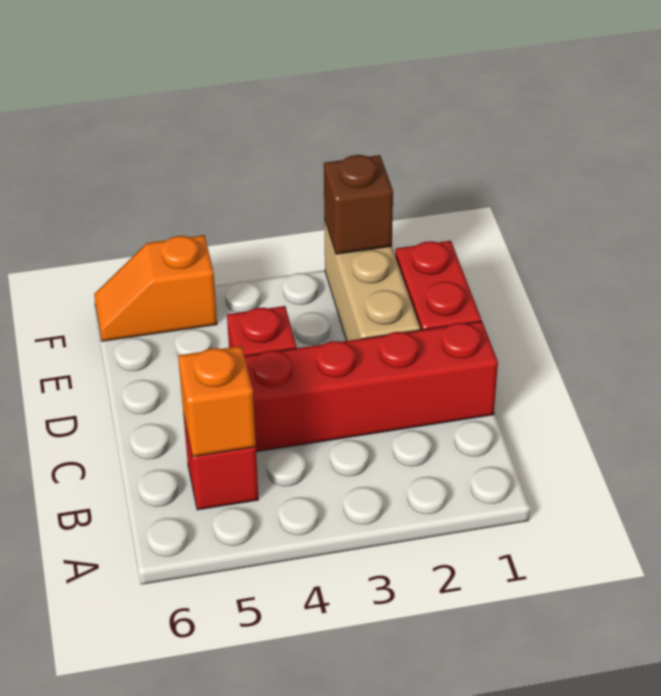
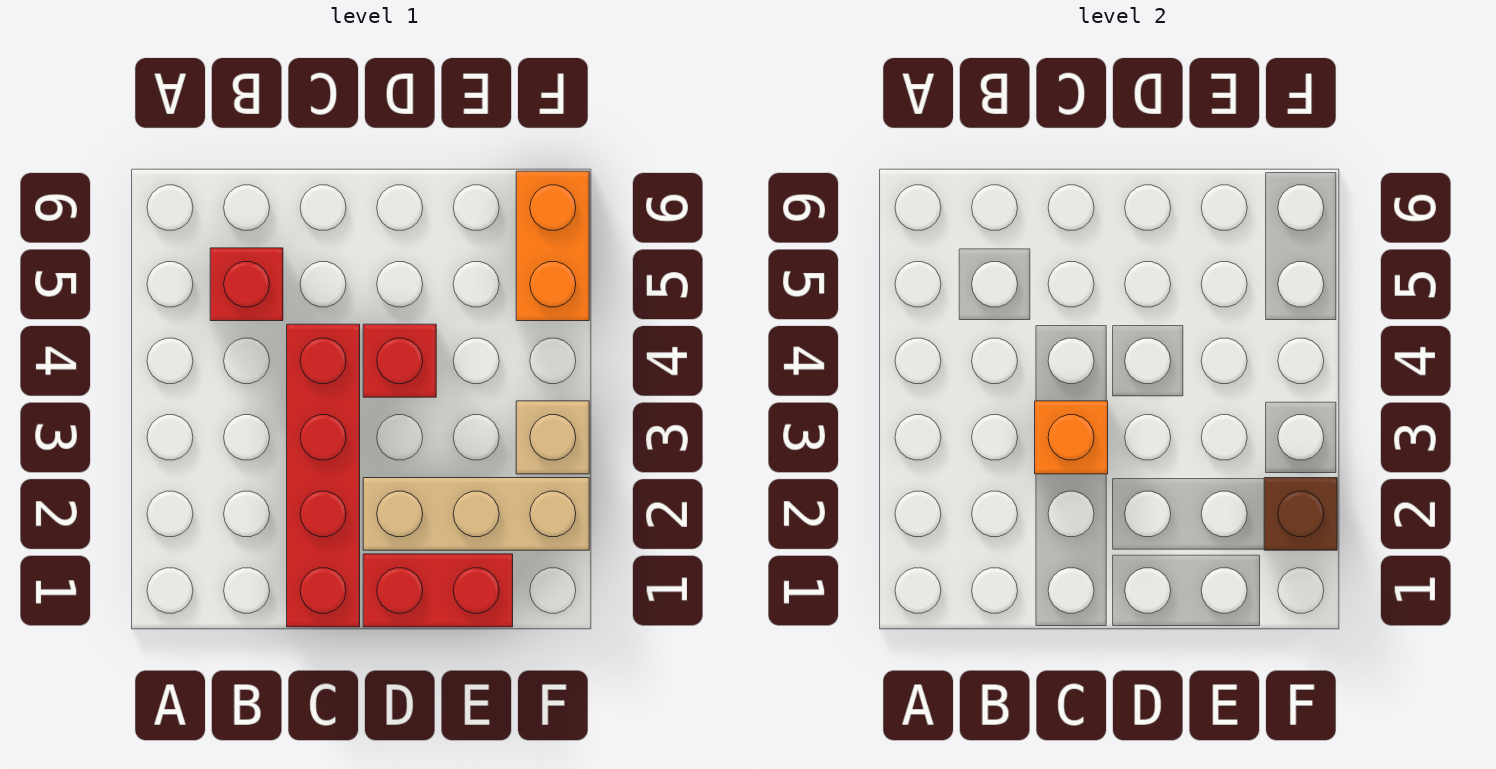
orange 1x1 brick [178,346,256,457] -> orange 1x1 brick moved to [1035,401,1108,474]
none -> tan 1x1 brick [516,401,589,474]
orange 1x2 slope [94,235,217,341] -> orange 1x2 brick [516,171,589,321]

